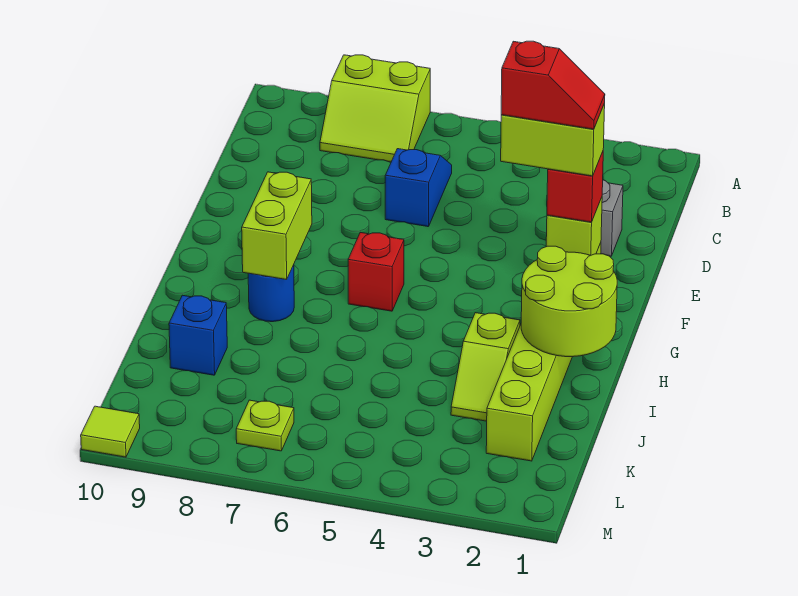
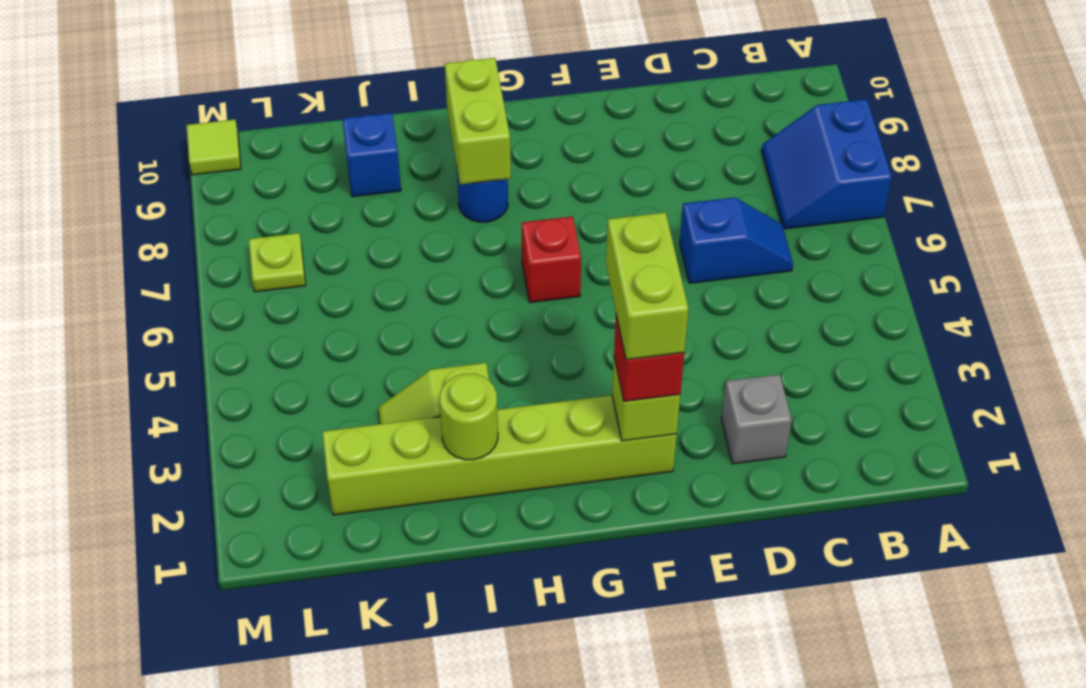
lime 2x2 slope [320,55,430,162] -> blue 2x2 slope [762,99,892,229]
red 1x2 slope [501,41,605,129] -> none
lime 1x2 brick [242,172,312,280] -> lime 1x2 brick turned to [445,58,511,184]
lime 2x2 round brick [521,246,617,357] -> lime 1x1 round brick [440,374,498,460]

